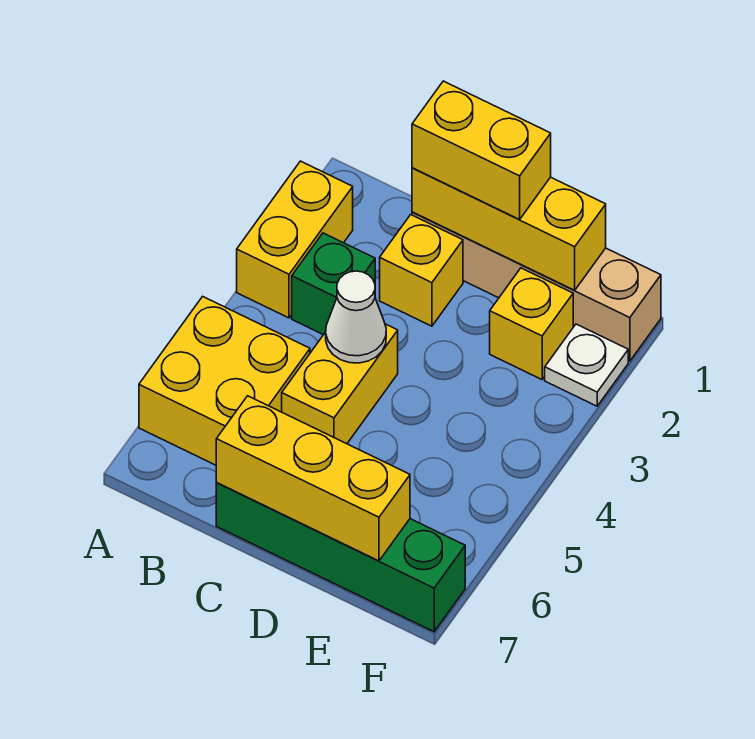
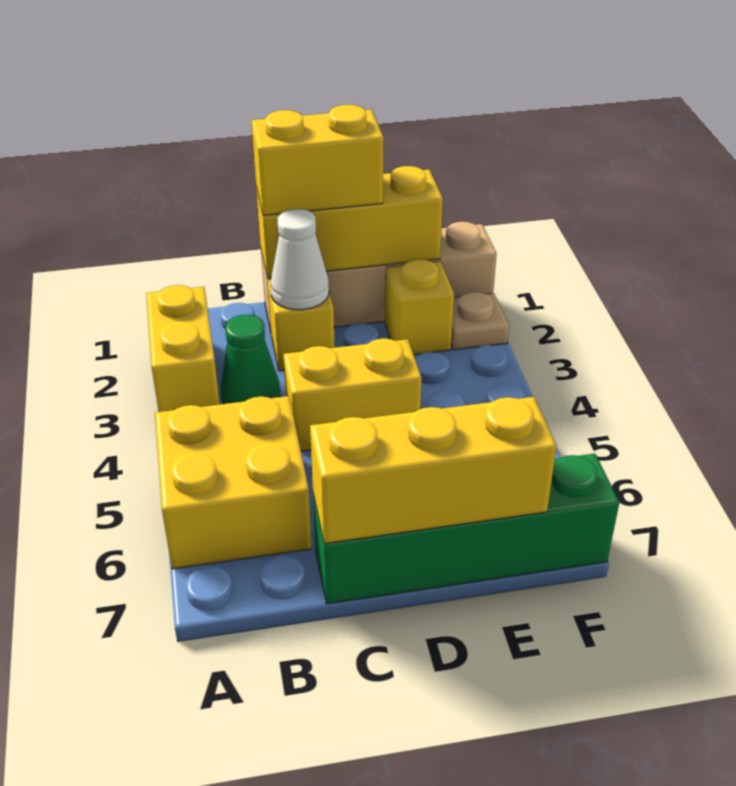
green 1x1 brick [292,233,375,335] -> green 1x1 cone [221,315,280,404]
yellow 1x2 brick [282,324,398,444] -> yellow 1x2 brick turned to [284,338,422,451]
white 1x1 cone [326,271,386,363] -> white 1x1 cone moved to [271,209,329,310]
white 1x1 plate [545,324,628,406] -> tan 1x1 plate [451,292,509,350]

